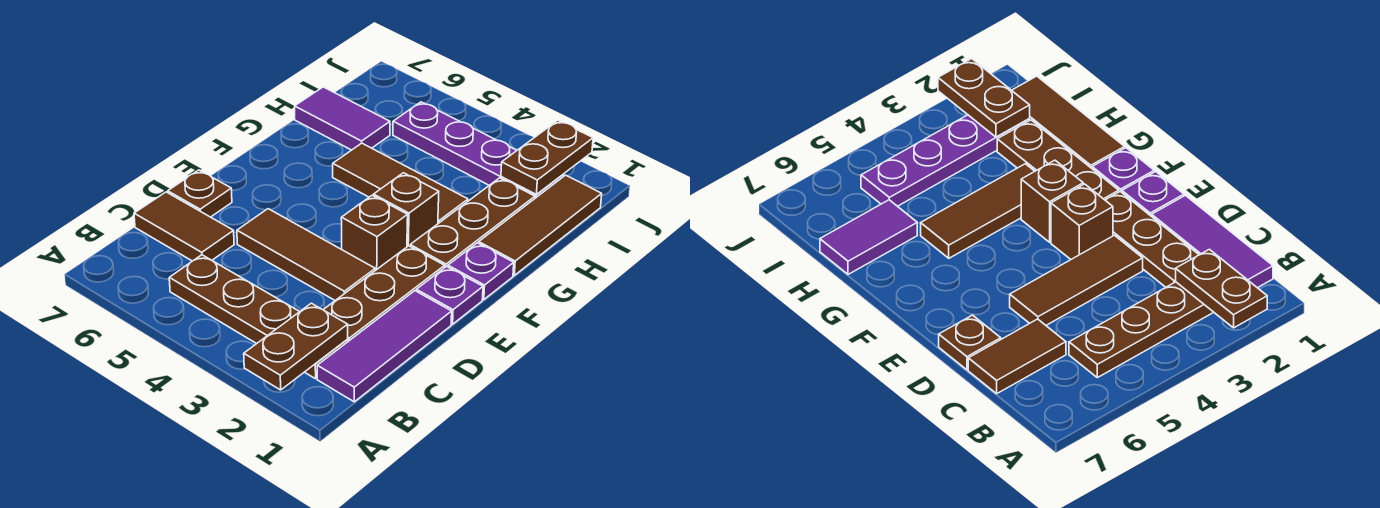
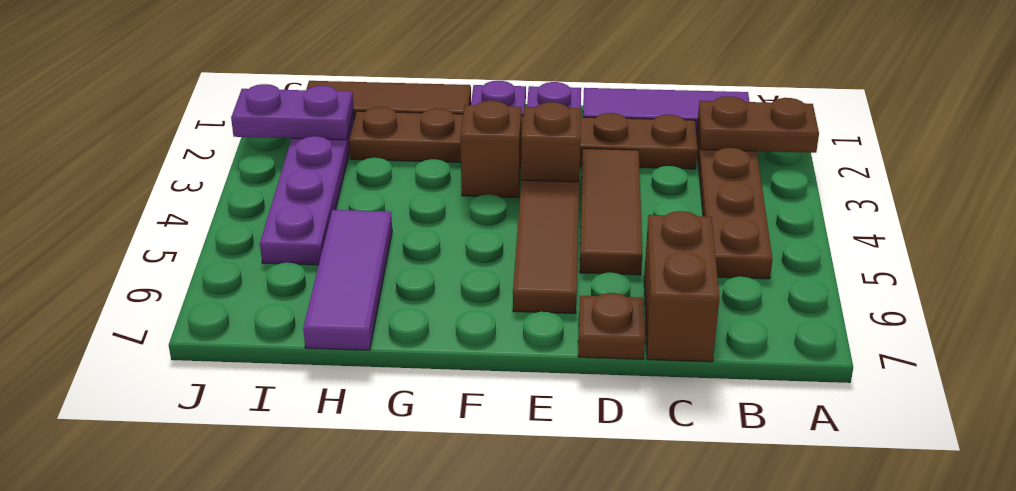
brown 1x2 tile [134,192,234,261] -> brown 1x2 brick [644,211,720,362]
brown 1x3 tile [333,143,468,223] -> brown 1x3 tile moved to [513,180,579,314]
purple 1x2 tile [295,87,390,150] -> purple 1x3 tile [303,210,392,350]
brown 1x2 plate [501,120,593,195] -> purple 1x2 plate [231,84,354,140]

